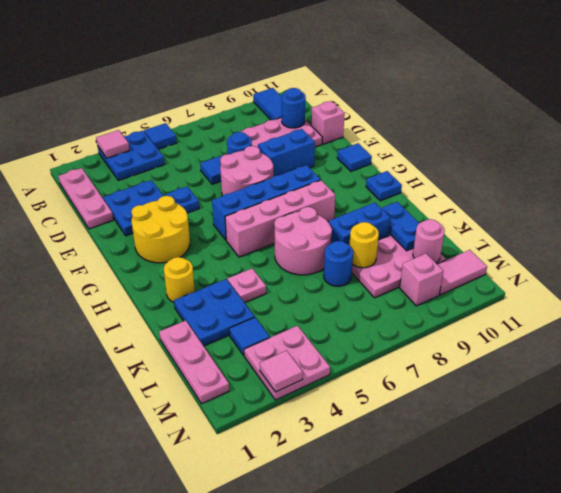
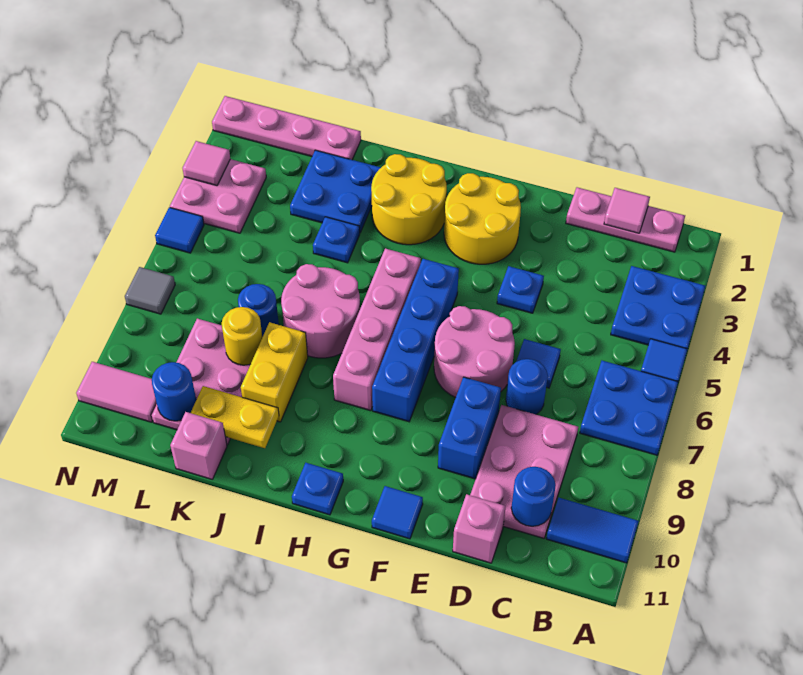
pink 1x1 tile [96,130,130,158] -> pink 1x1 tile moved to [604,188,650,233]
blue 2x2 plate [103,180,163,236] -> blue 2x2 plate moved to [580,361,678,455]
yellow 1x1 round brick [164,257,195,302] -> yellow 2x2 round brick [371,154,447,245]
pink 1x1 plate [228,269,266,303] -> blue 1x1 plate [313,217,360,263]
blue 1x2 brick [329,203,391,245] -> yellow 1x2 brick [241,322,308,422]
blue 1x2 plate [381,202,419,251] -> yellow 1x2 plate [191,386,279,448]
pink 1x3 plate [159,320,229,404] -> pink 1x4 plate [212,96,361,160]
blue 1x1 tile [229,317,270,355] -> blue 1x1 tile moved to [155,207,204,253]
pink 1x1 round brick [413,219,445,263] -> blue 1x1 round brick [152,362,196,421]
pink 1x1 brick [400,253,443,306] -> pink 1x1 brick moved to [170,412,227,479]
pink 1x2 tile [437,250,487,295] -> pink 1x2 tile turned to [76,362,157,422]
none -> grey 1x1 tile [125,267,175,314]

